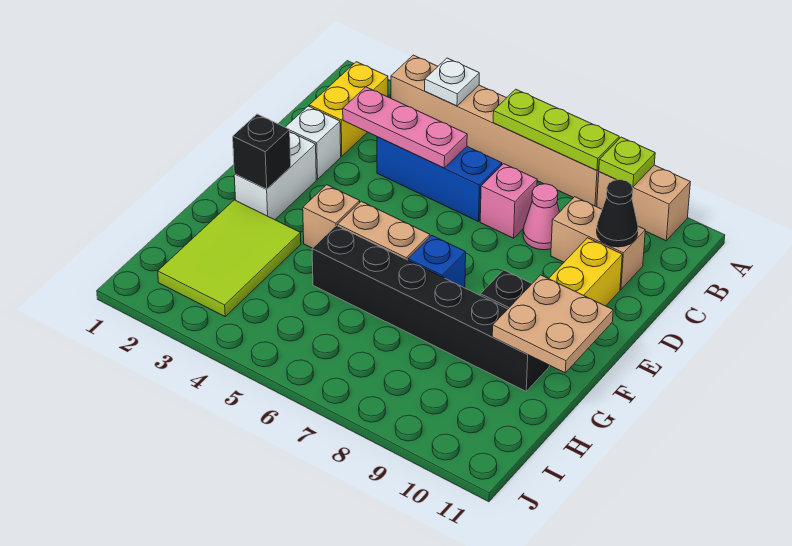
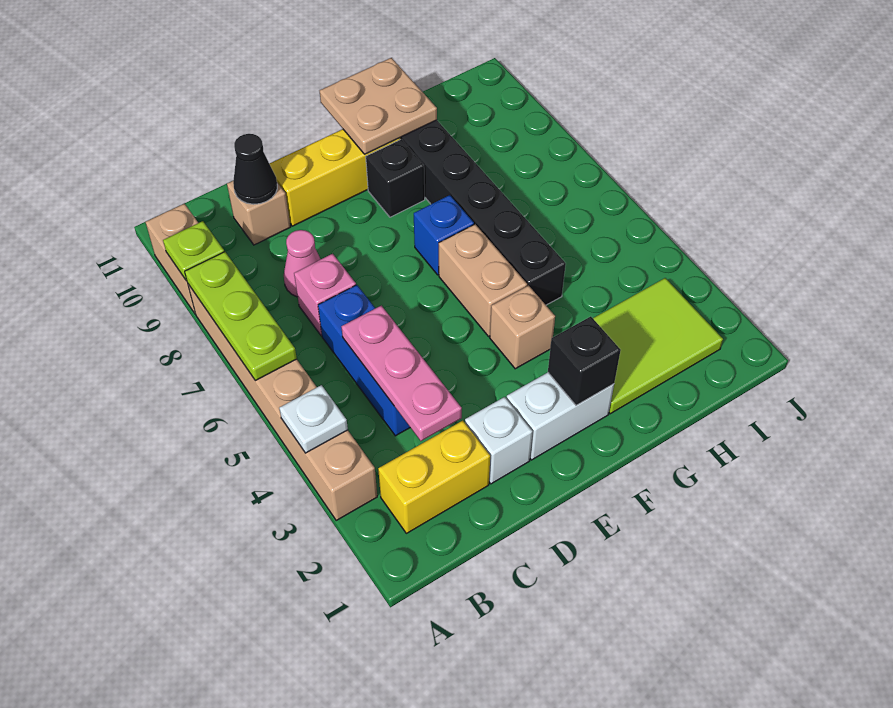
tan 1x2 brick [551,197,645,289] -> tan 1x1 brick [227,181,290,245]

